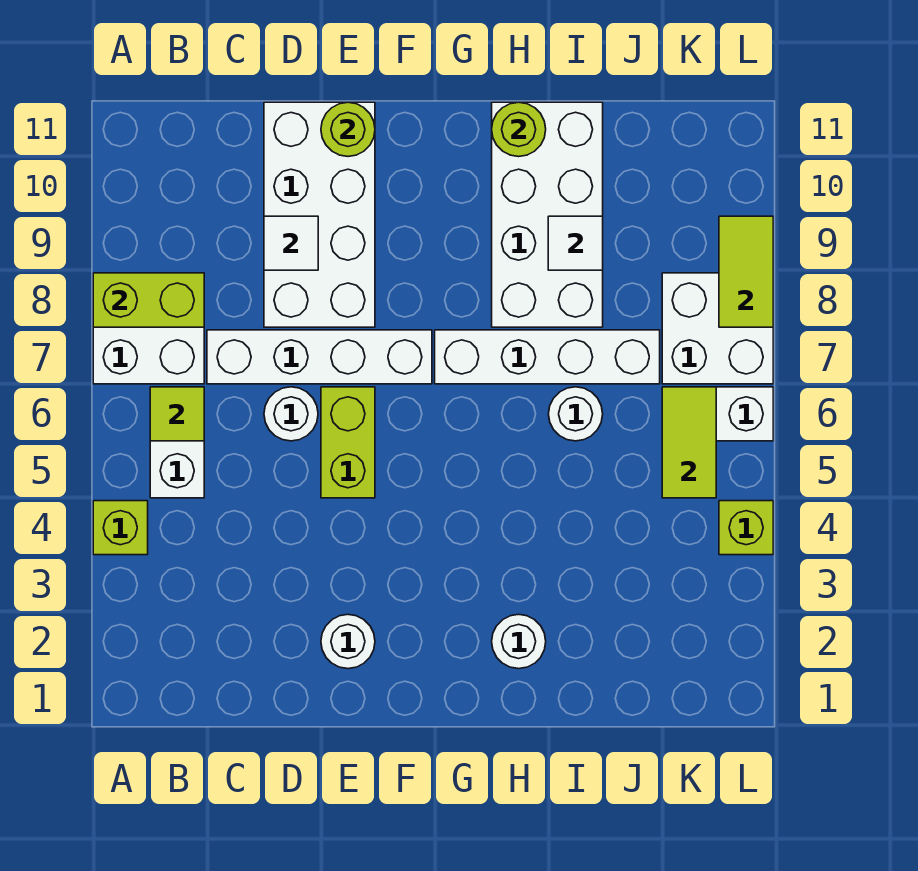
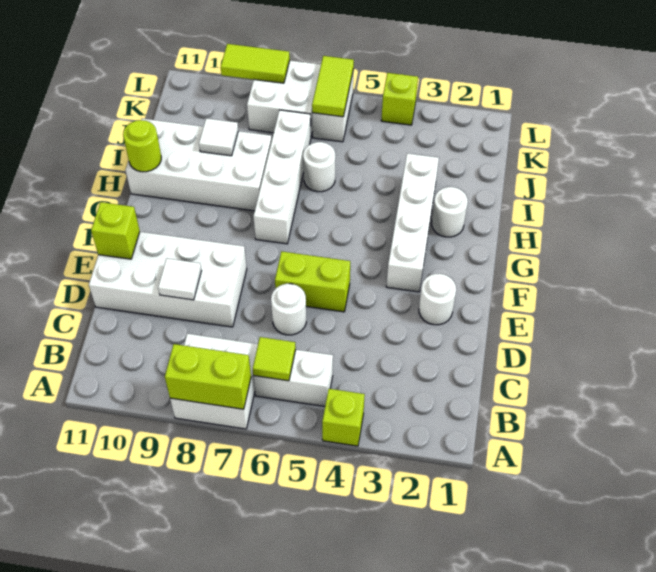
lime 1x2 brick [93,273,204,327] -> lime 1x2 brick turned to [165,344,251,409]
white 1x4 brick [207,330,432,384] -> white 1x4 brick moved to [386,153,439,292]
lime 1x1 round brick [321,102,375,156] -> lime 1x1 brick [91,202,140,259]
lime 1x2 tile [662,387,716,498] -> lime 1x2 tile turned to [312,56,354,117]

